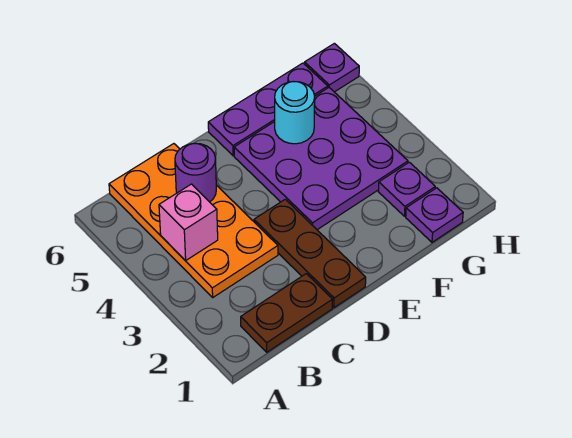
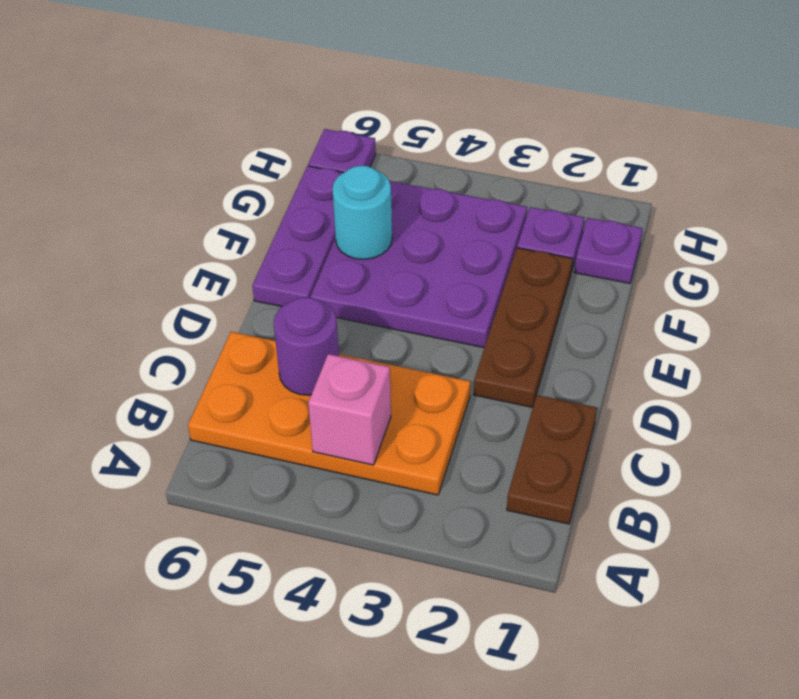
brown 1x3 plate [254,199,366,308] -> brown 1x3 plate turned to [474,248,572,408]

